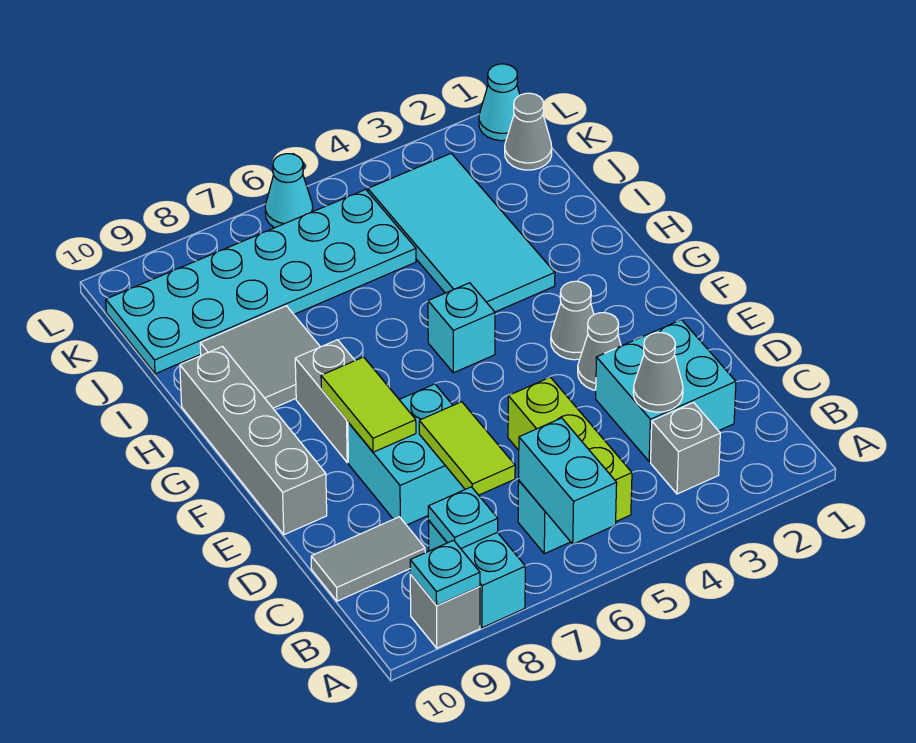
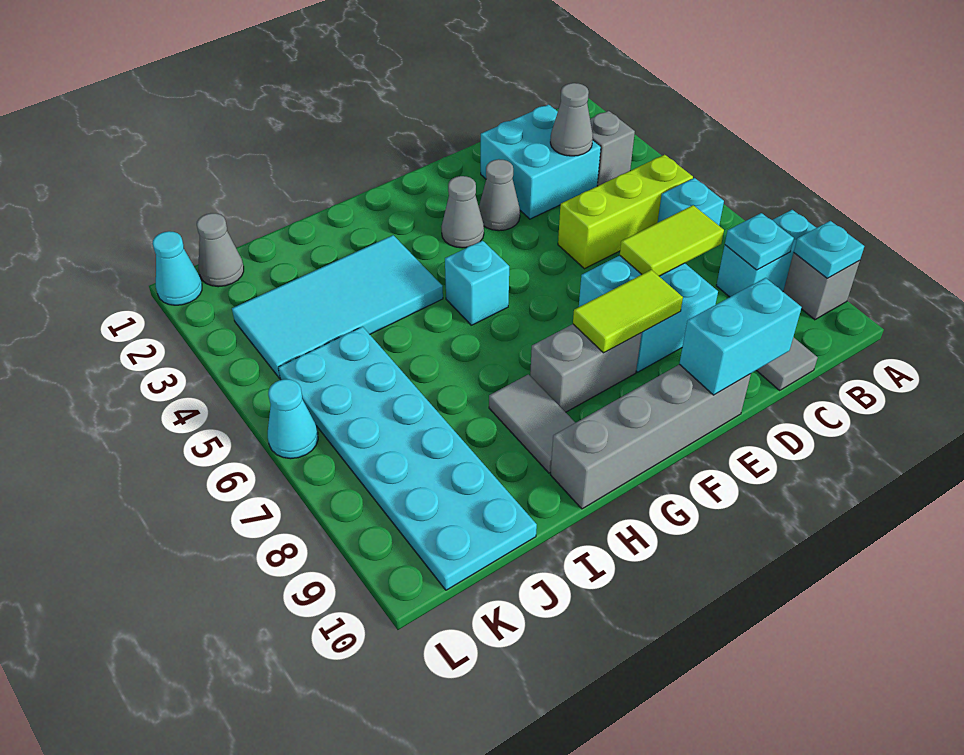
cyan 1x2 brick [519,418,617,544] -> cyan 1x2 brick moved to [679,278,802,395]
grey 2x2 tile [200,306,320,408] -> grey 1x2 tile [489,374,575,473]

